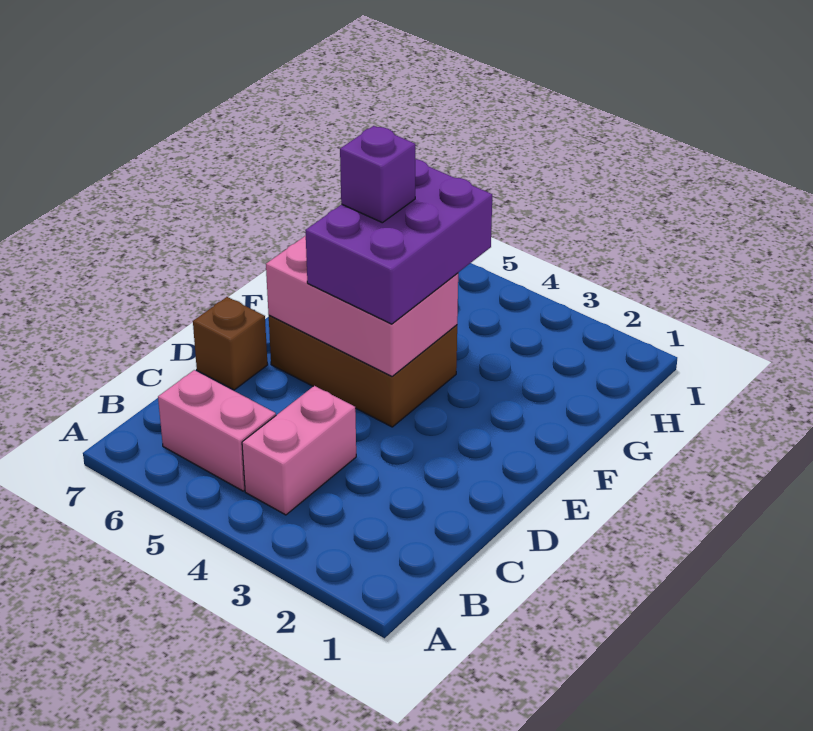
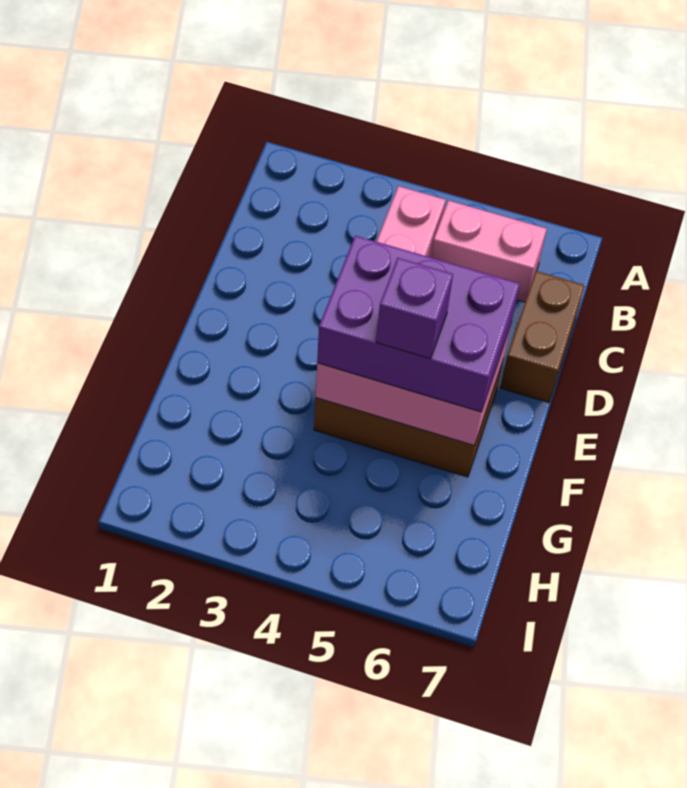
brown 1x1 brick [193,297,268,390] -> brown 1x2 brick [500,271,585,403]
purple 2x3 brick [305,159,492,324] -> purple 2x3 brick turned to [317,236,520,412]

